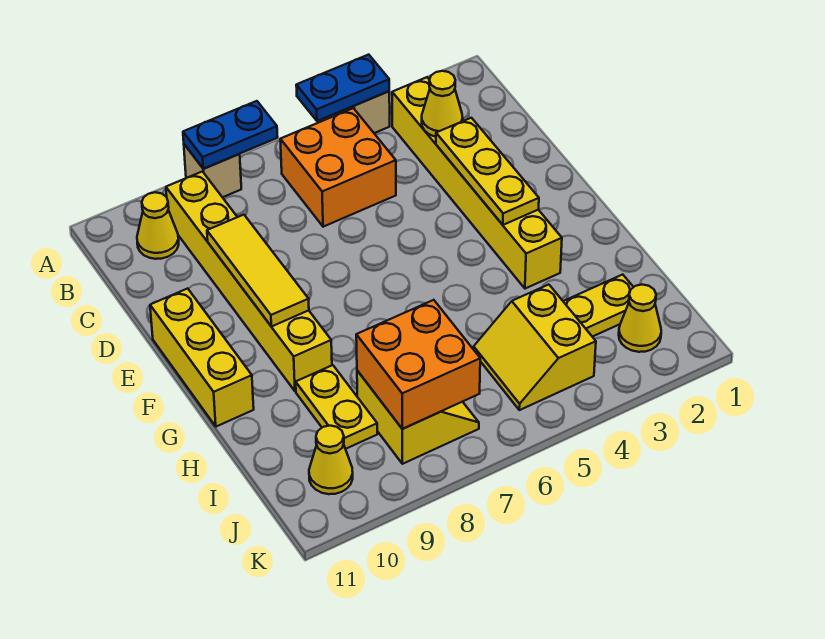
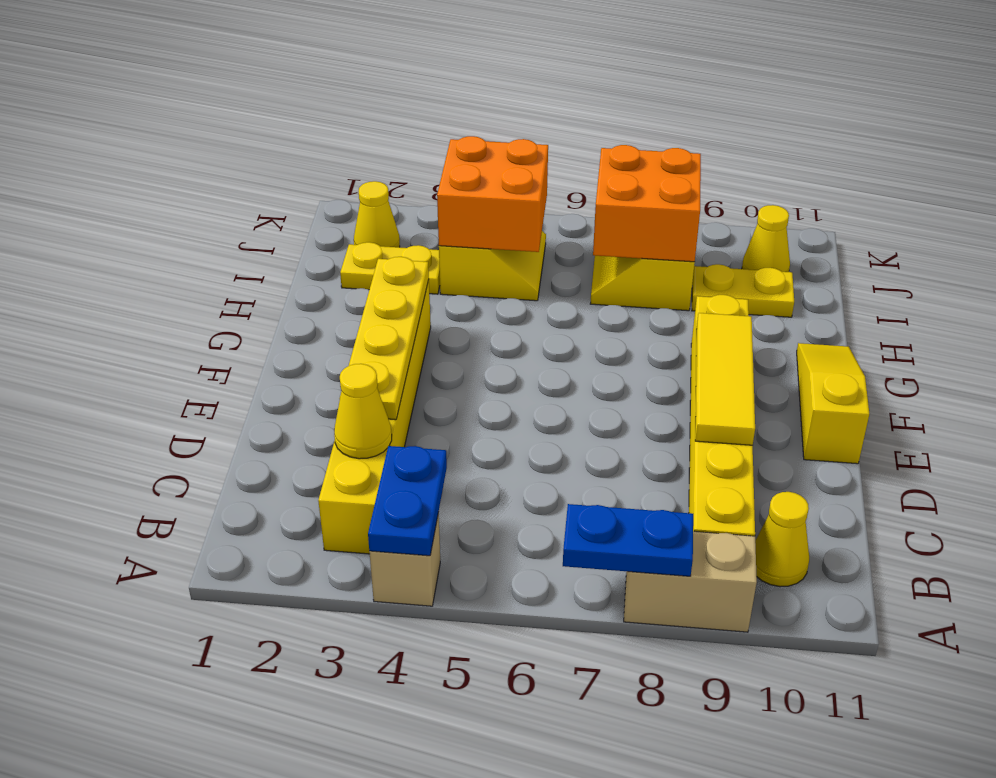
blue 1x2 plate [296,55,389,121] -> blue 1x2 plate turned to [368,446,447,556]
tan 1x1 brick [184,144,241,197] -> tan 1x2 brick [624,531,757,632]
orange 2x2 brick [280,108,396,227] -> orange 2x2 brick moved to [437,136,548,252]
yellow 1x3 plate [436,118,539,225] -> yellow 1x4 plate [349,257,429,420]
yellow 1x3 brick [150,288,254,427] -> yellow 1x3 slope [797,343,869,464]
yellow 1x2 plate [296,365,377,449] -> yellow 1x2 plate turned to [692,264,794,317]

